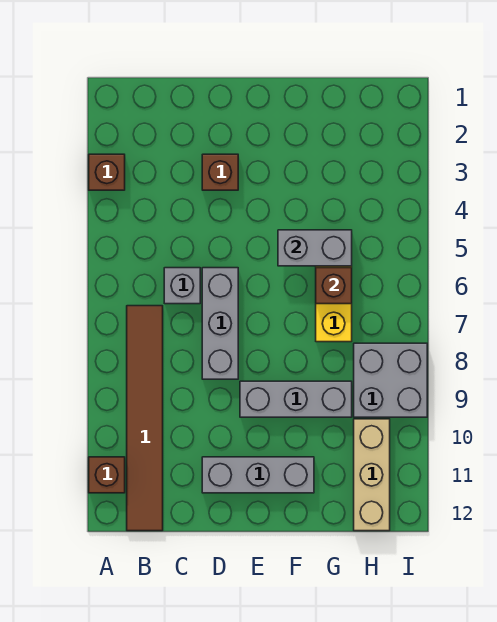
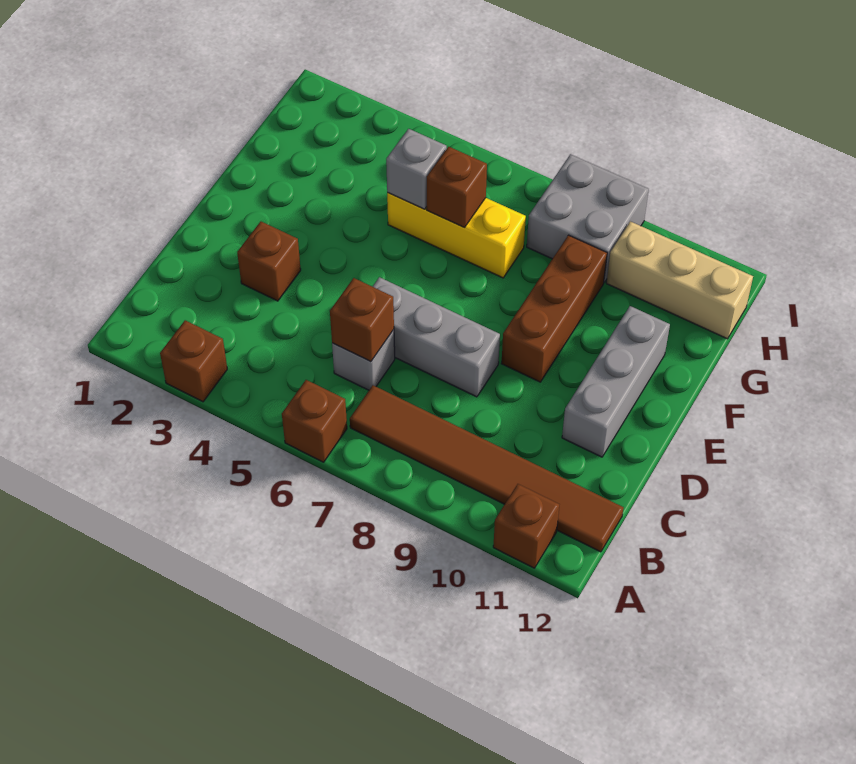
none -> brown 1x1 brick [282,380,347,462]
none -> brown 1x1 brick [330,278,394,362]
grey 1x3 brick [240,381,352,417] -> brown 1x3 brick [501,235,607,382]
grey 1x2 brick [278,230,352,266] -> grey 1x1 brick [386,129,447,209]

